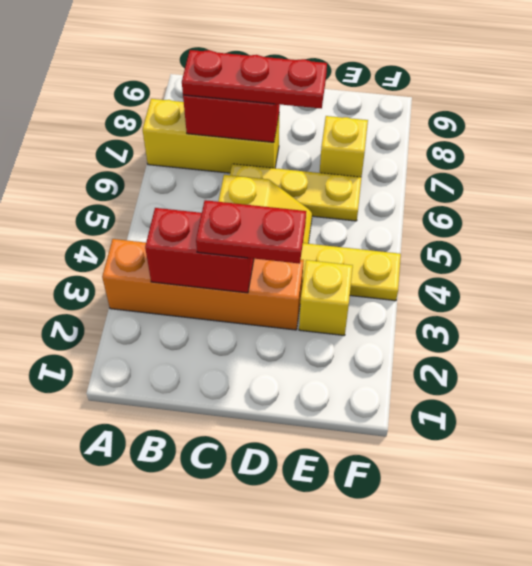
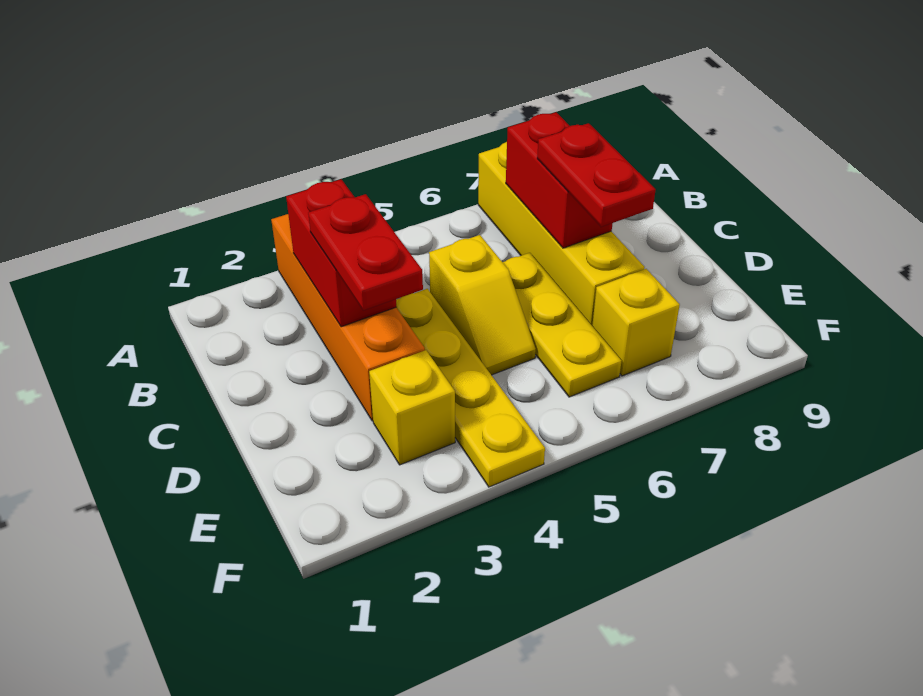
yellow 1x3 brick [143,99,279,173] -> yellow 1x4 brick [478,142,645,325]
red 1x3 plate [182,50,327,108] -> red 1x2 plate [537,123,656,227]

